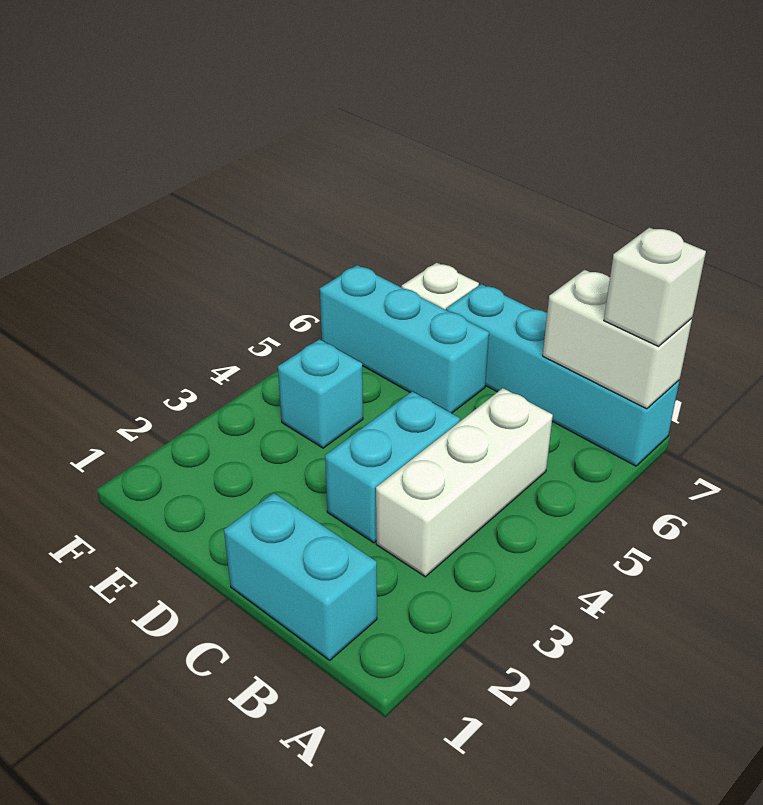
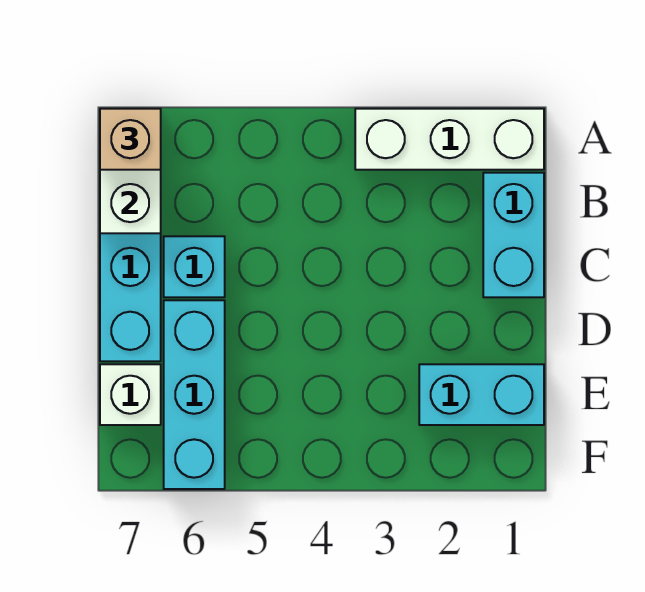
white 1x1 brick [604,228,706,346] -> tan 1x1 brick [100,109,161,170]
white 1x3 brick [376,388,553,577] -> white 1x3 brick moved to [355,109,544,170]
cyan 1x2 brick [325,391,460,543] -> cyan 1x2 brick moved to [419,364,544,425]
cyan 1x1 brick [278,339,363,448] -> cyan 1x1 brick moved to [164,236,225,297]

